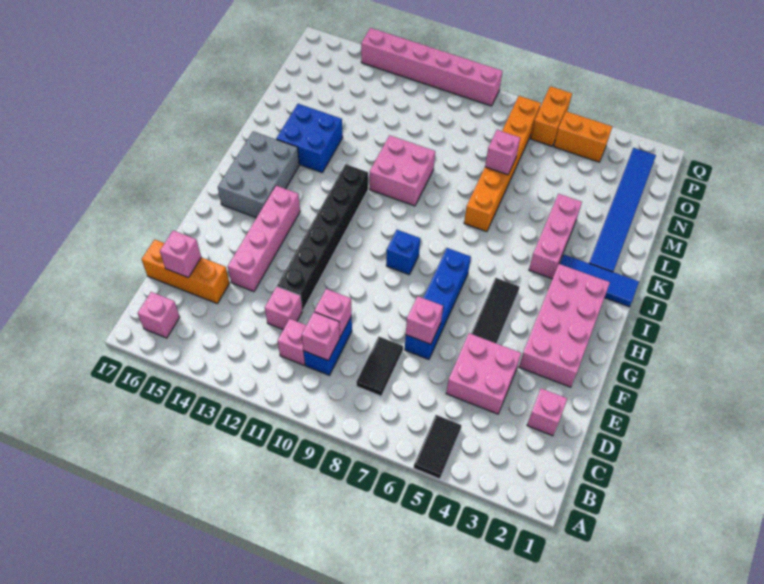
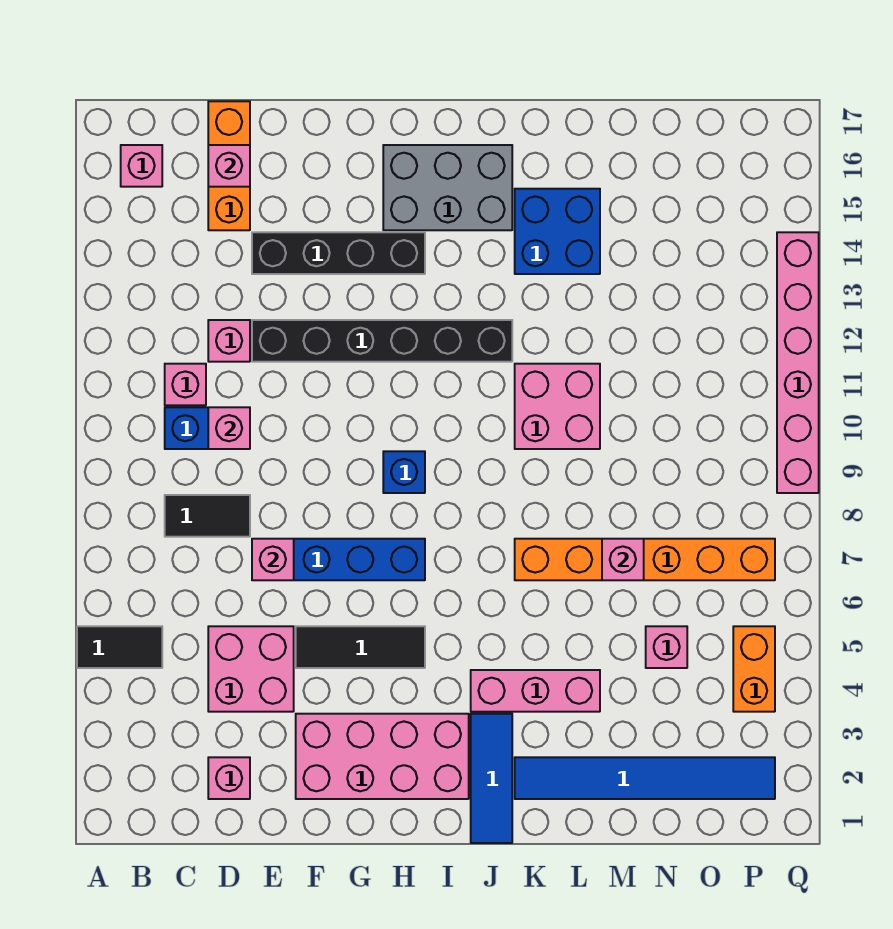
pink 1x1 brick [302,312,340,360] -> pink 1x1 brick moved to [646,626,687,668]
pink 1x4 brick [228,186,300,292] -> black 1x4 brick [252,232,425,274]
orange 1x2 brick [530,86,572,146] -> none

